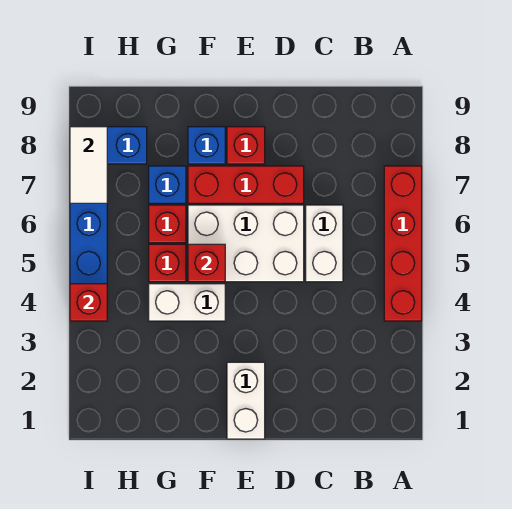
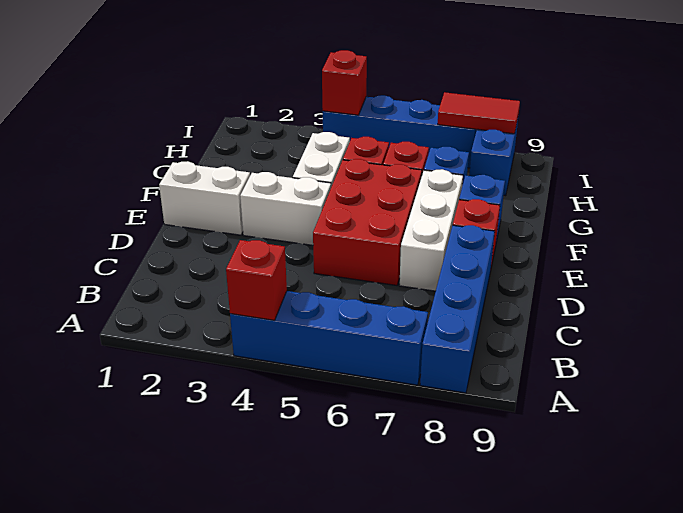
red 1x4 brick [384,166,422,321] -> blue 1x4 brick [230,291,428,385]
none -> blue 1x4 brick [420,225,495,393]
white 1x2 brick [306,205,343,282] -> white 1x2 brick moved to [240,172,331,245]
white 2x3 brick [188,205,304,282] -> red 2x3 brick [313,159,422,285]
red 1x3 brick [188,166,304,203] -> white 1x3 brick [399,169,463,291]
red 1x1 brick [188,244,225,282] -> red 1x1 brick moved to [226,240,287,320]
white 1x2 tile [70,127,107,203] -> red 1x2 tile [438,92,520,134]

